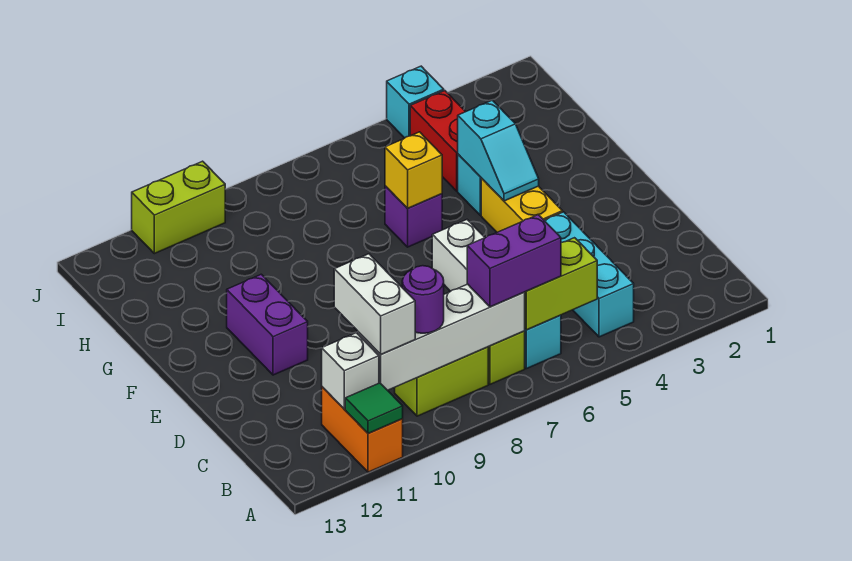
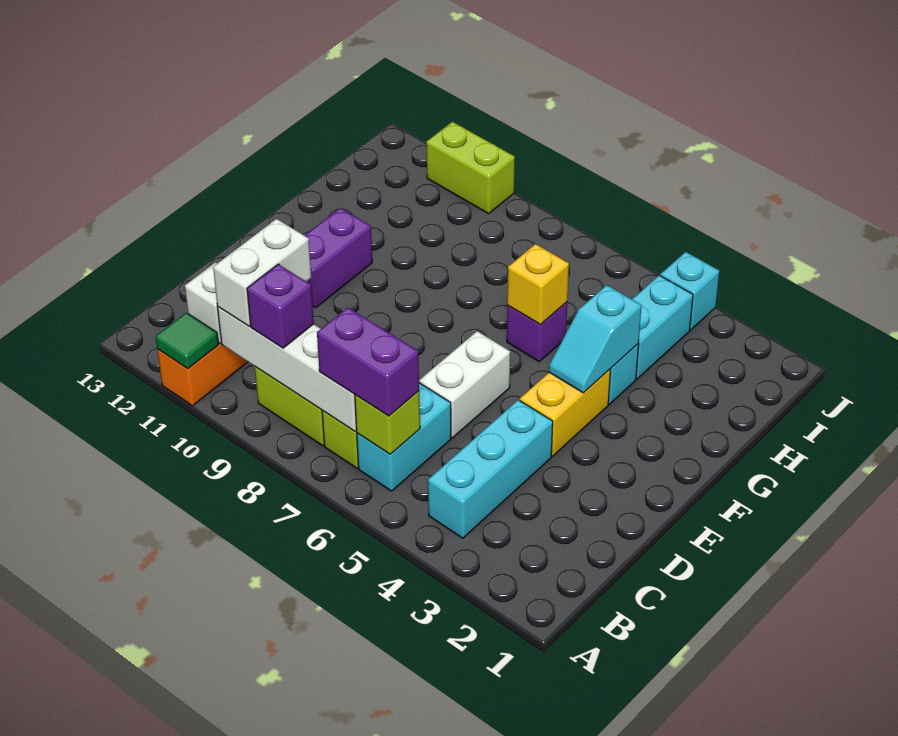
lime 1x2 brick [524,238,597,330] -> lime 1x1 brick [355,391,420,454]
purple 1x1 round brick [402,266,444,333] -> purple 1x1 brick [247,264,314,348]
red 1x2 brick [410,91,466,191] -> cyan 1x2 brick [632,275,693,379]

